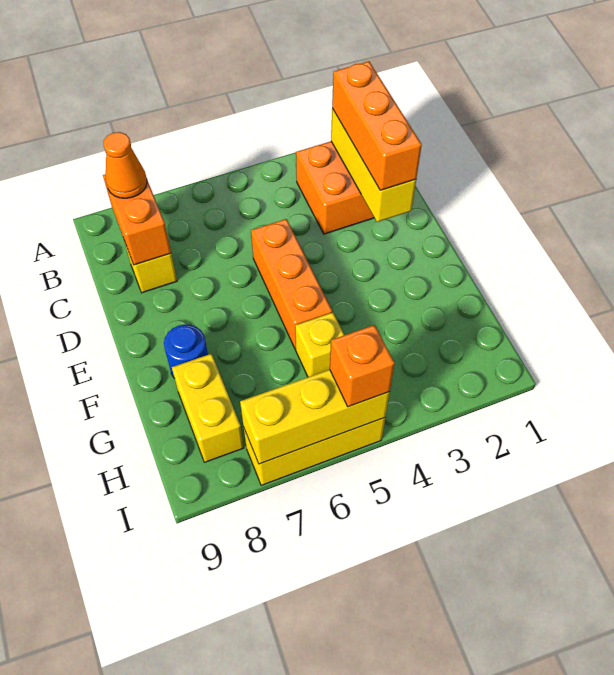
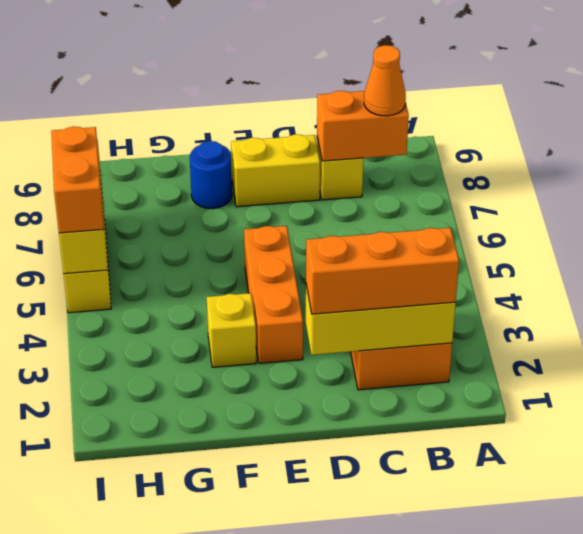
orange 1x3 brick [251,219,332,349] -> orange 1x3 brick turned to [244,226,303,363]
yellow 1x1 brick [295,312,344,377] -> yellow 1x1 brick moved to [207,293,256,367]
yellow 1x2 brick [172,354,244,462] -> yellow 1x2 brick moved to [231,134,320,207]
orange 1x1 brick [330,325,395,407] -> orange 1x2 brick [51,126,104,233]

